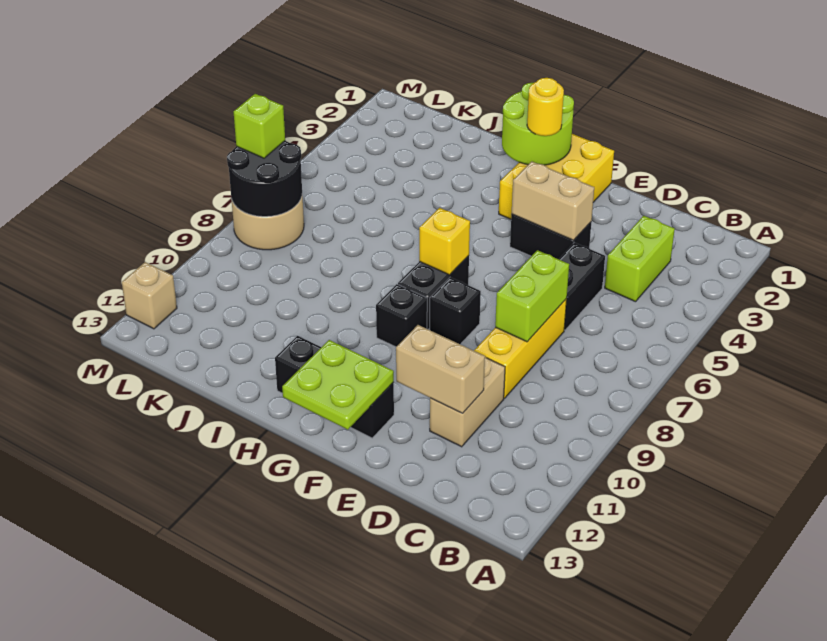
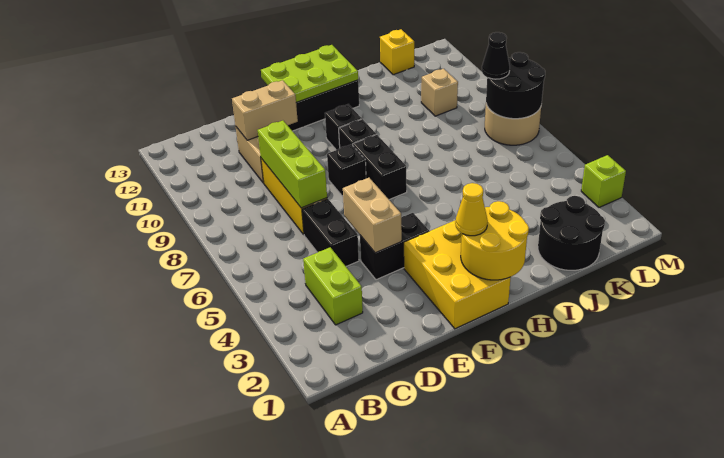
lime 1x2 brick [495,250,569,342] -> lime 1x3 brick [258,121,327,208]
tan 1x2 brick [512,161,594,240] -> tan 1x2 brick turned to [343,178,402,253]
lime 2x2 plate [282,340,394,430] -> lime 2x3 plate [261,45,358,103]
lime 2x2 round brick [502,83,574,165] -> yellow 2x2 round brick [461,201,529,280]
yellow 1x1 round brick [527,78,564,136] -> yellow 1x1 cone [455,183,488,236]
yellow 1x1 brick [419,208,470,275] -> yellow 1x1 brick moved to [380,29,414,75]
none -> black 1x1 brick [325,104,362,150]
none -> black 2x2 round brick [538,196,605,270]
none -> black 1x1 cone [482,32,510,79]
lime 1x1 brick [234,94,285,158] -> lime 1x1 brick moved to [581,155,626,207]
tan 1x1 brick [122,262,177,329] -> tan 1x1 brick moved to [421,69,458,116]

